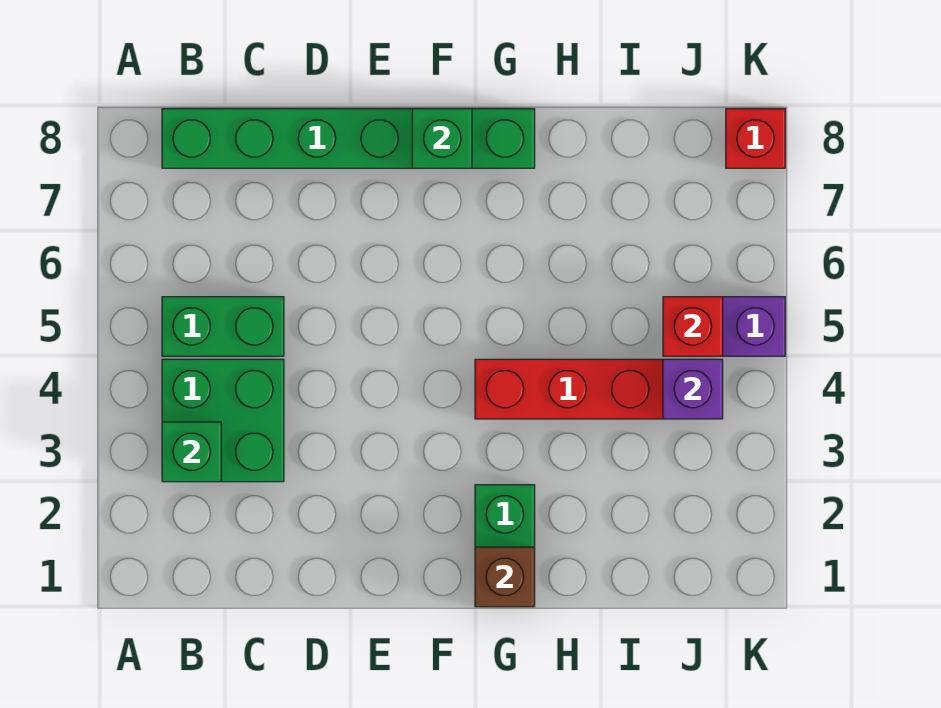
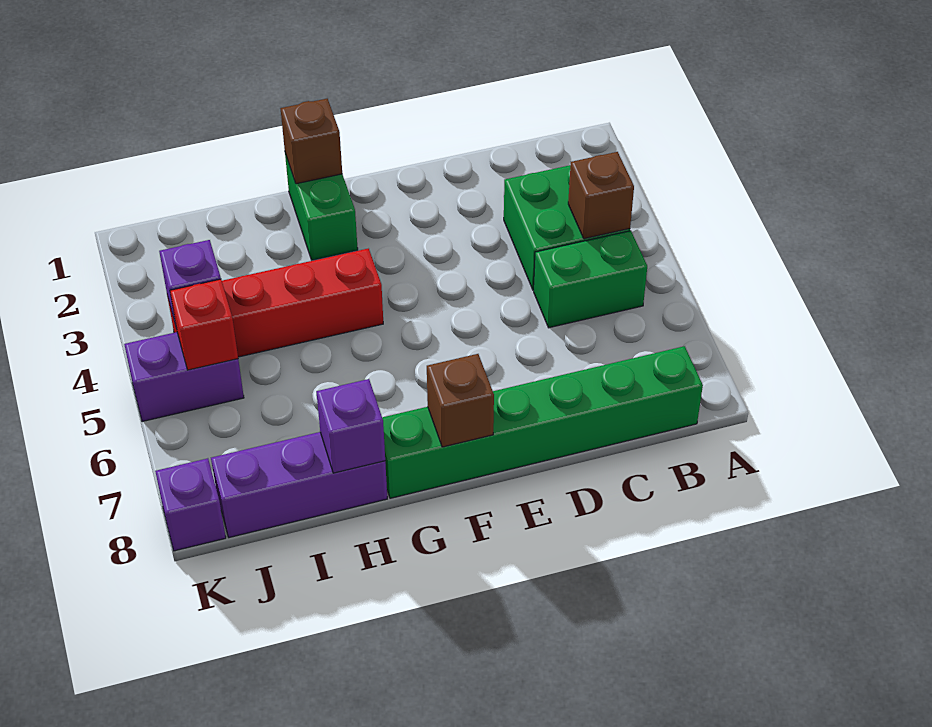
green 1x1 brick [162,422,221,482] -> none
none -> brown 1x1 brick [568,152,634,239]
green 1x1 brick [412,109,472,168] -> brown 1x1 brick [427,354,494,447]
none -> purple 1x3 brick [211,432,387,537]
none -> purple 1x1 brick [316,379,385,473]
red 1x1 brick [726,109,785,168] -> purple 1x1 brick [155,458,226,551]

